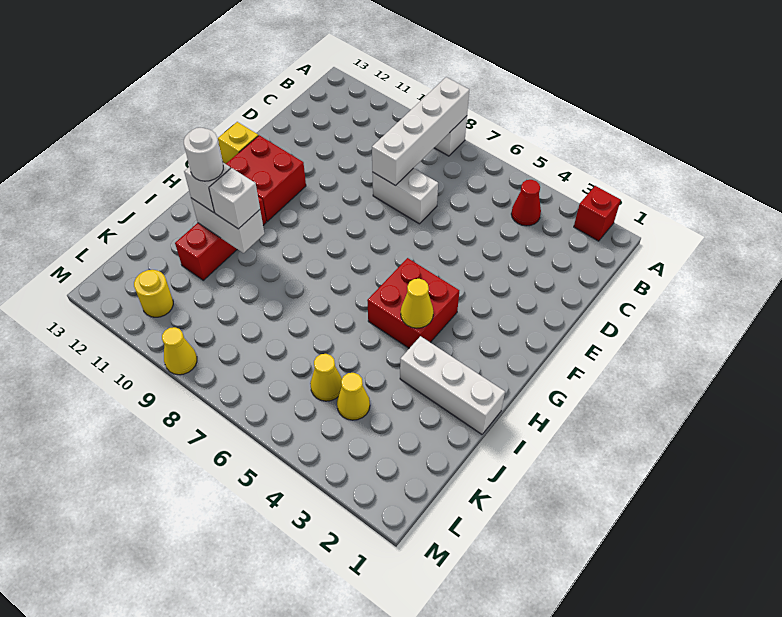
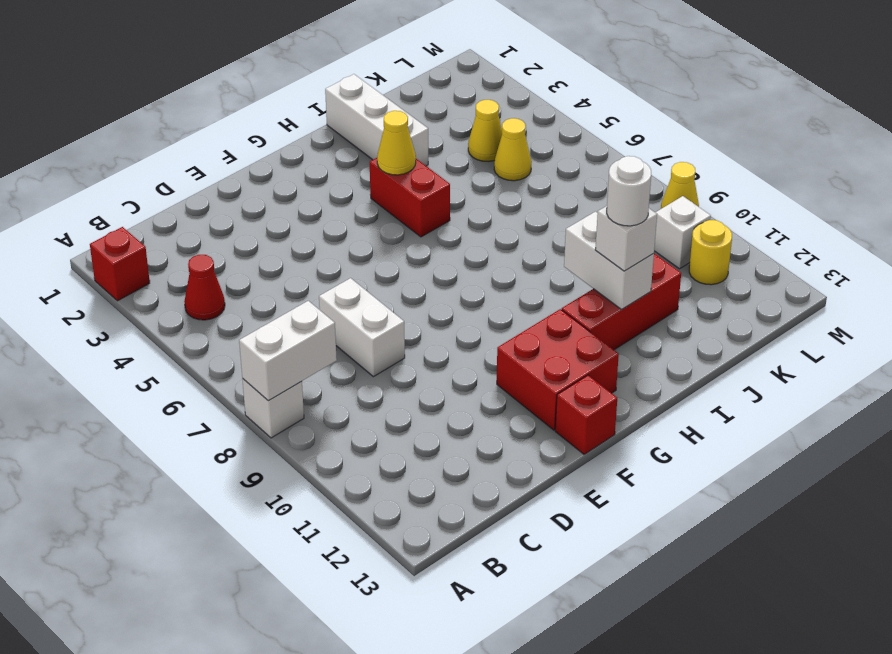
white 1x4 brick [372,77,469,186] -> white 1x2 brick [239,301,337,401]
yellow 1x1 brick [218,122,258,164] -> red 1x1 brick [555,375,617,454]
red 2x2 brick [367,258,459,348] -> red 1x2 brick [370,158,450,237]
white 1x1 brick [209,168,260,229] -> white 1x1 brick moved to [654,196,711,269]

